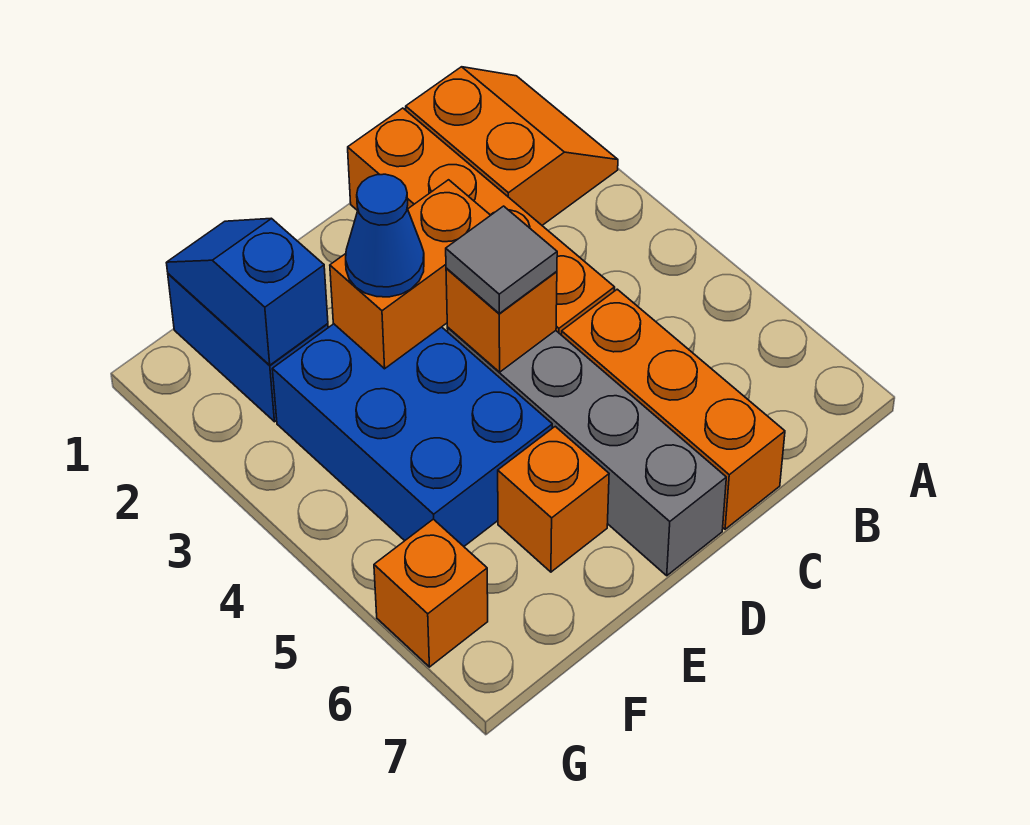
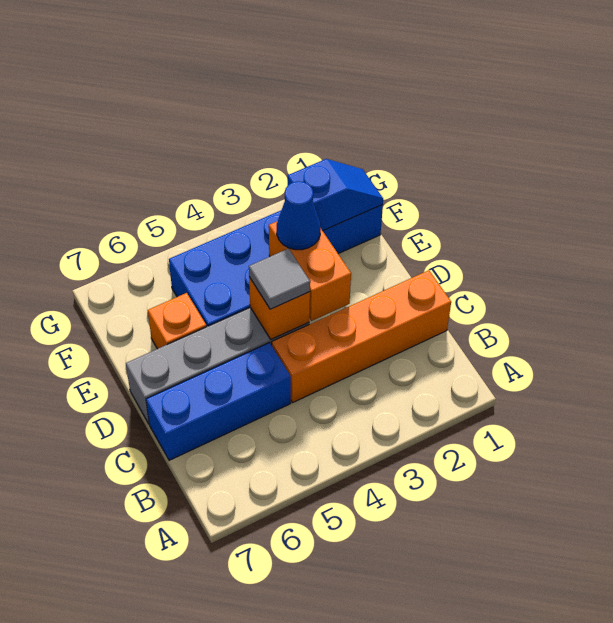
orange 2x2 slope [406,67,618,225] -> none
orange 1x3 brick [562,289,785,529] -> blue 1x3 brick [146,343,291,460]
orange 1x1 brick [374,519,488,667] -> none

